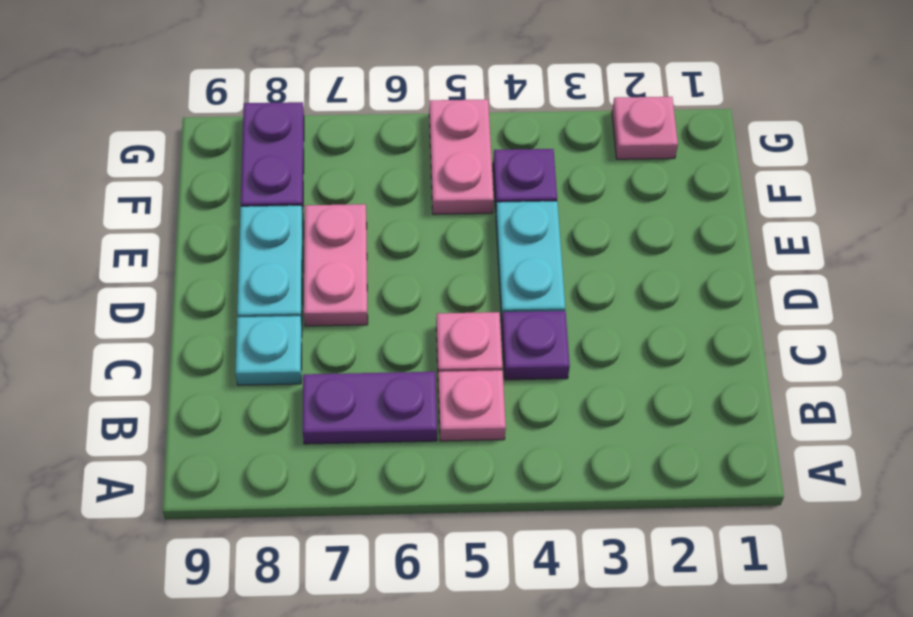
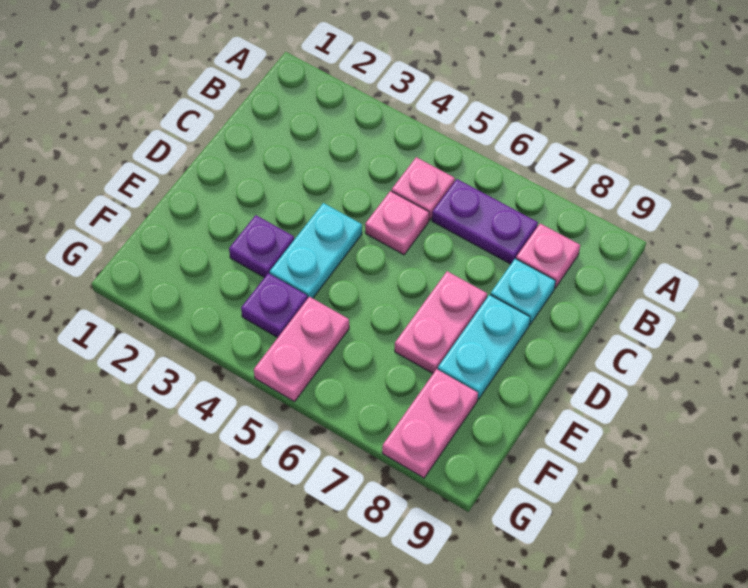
purple 1x1 plate [502,311,570,380] -> purple 1x1 plate moved to [229,215,294,278]
purple 1x2 plate [241,102,304,213] -> pink 1x2 plate [382,369,478,478]
pink 1x1 plate [612,97,678,159] -> pink 1x1 plate moved to [516,224,580,288]

